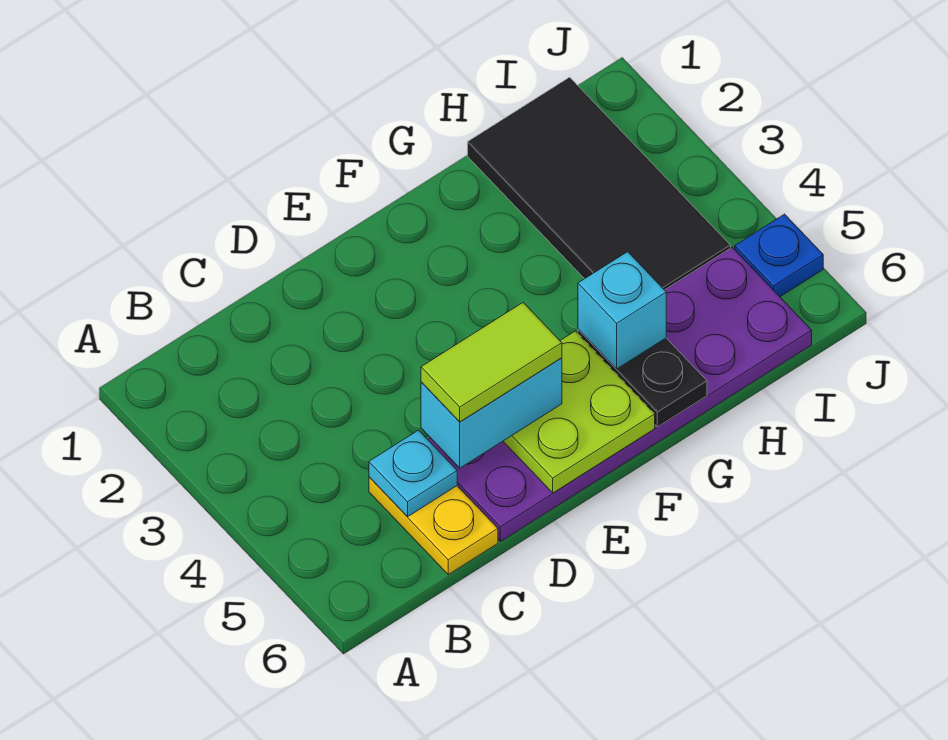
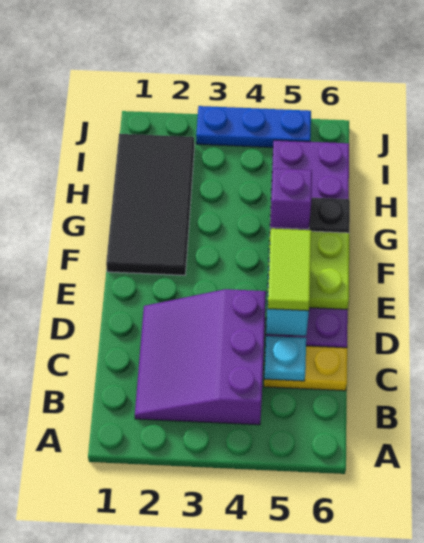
none -> purple 3x3 slope [135,289,266,425]
cyan 1x1 brick [578,252,666,369] -> purple 1x1 brick [270,168,312,229]
black 2x4 tile [468,77,730,290] -> black 2x4 tile turned to [106,134,195,275]
blue 1x1 plate [735,214,823,297] -> blue 1x3 plate [196,106,311,147]

